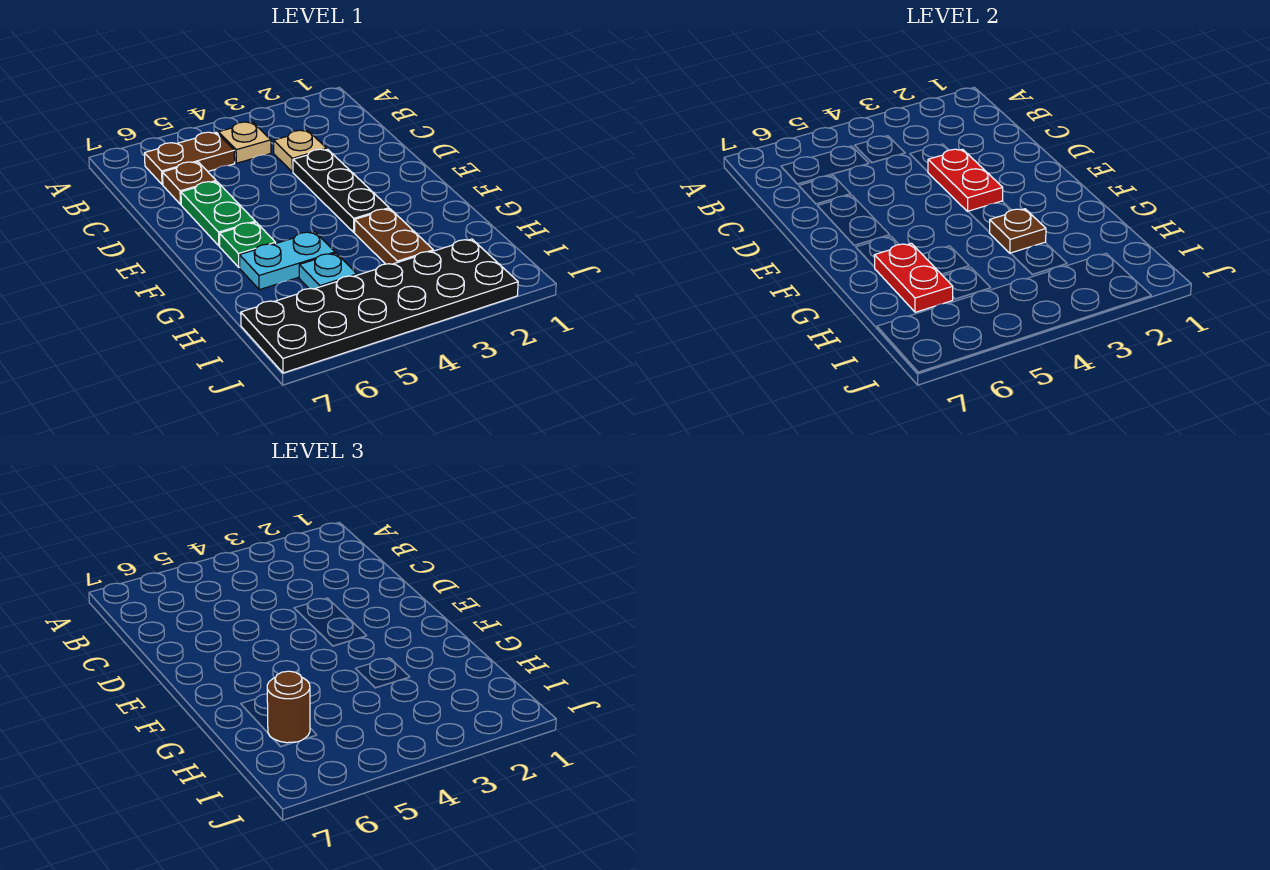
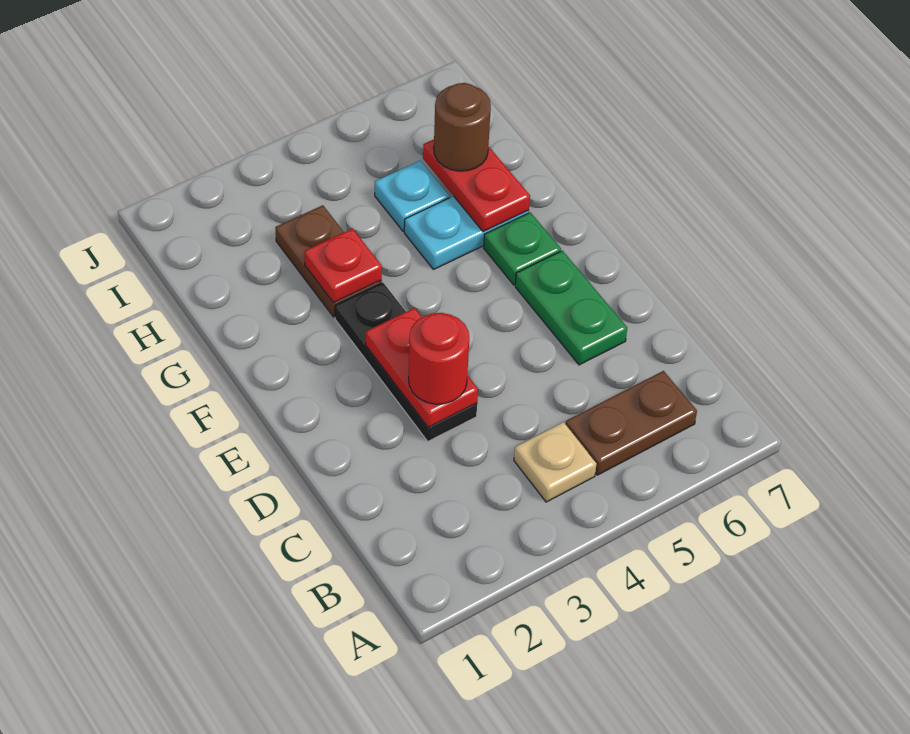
tan 1x1 plate [274,130,327,172] -> none
brown 1x1 plate [162,162,216,204] -> none
none -> red 1x1 round brick [409,313,469,404]
brown 1x1 plate [989,209,1046,253] -> red 1x1 plate [304,228,382,303]
black 2x6 plate [241,239,518,373] -> none

